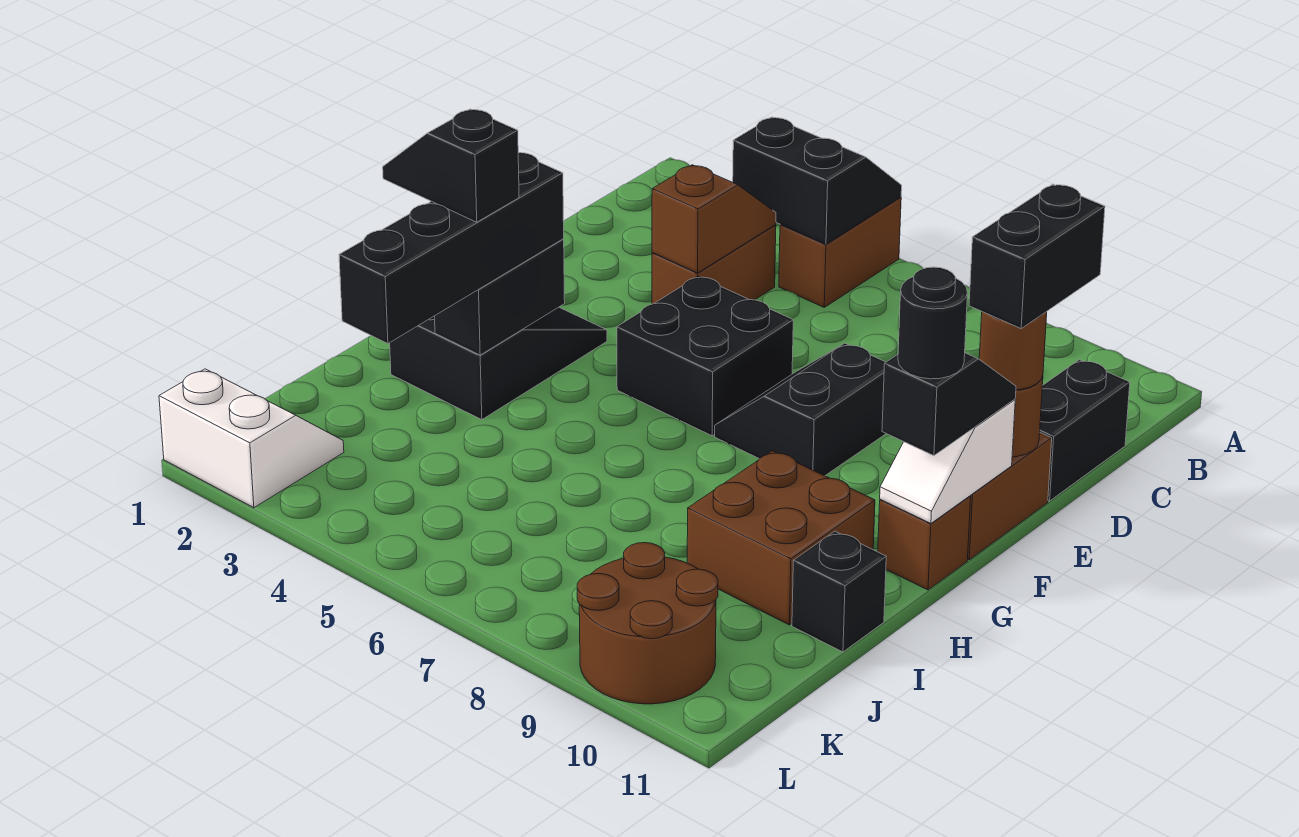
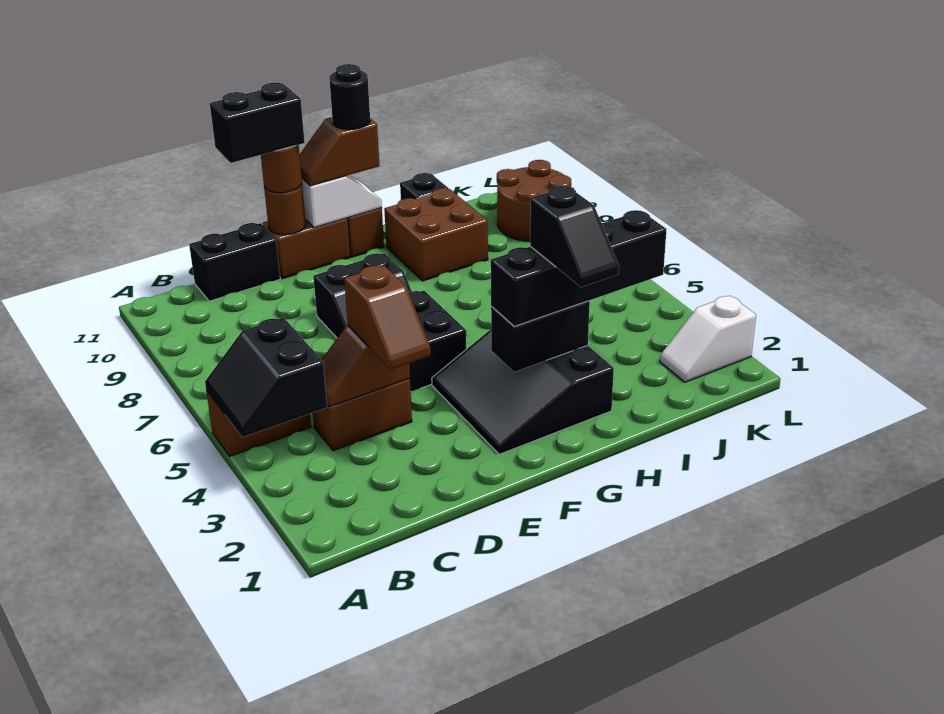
none -> brown 1x2 slope [344,265,431,370]
black 2x3 slope [390,307,607,420] -> black 3x3 slope [432,329,614,454]
black 1x2 slope [882,353,1016,456] -> brown 1x2 slope [300,117,379,186]
white 2x2 slope [159,369,344,508] -> white 1x2 slope [660,296,756,382]

